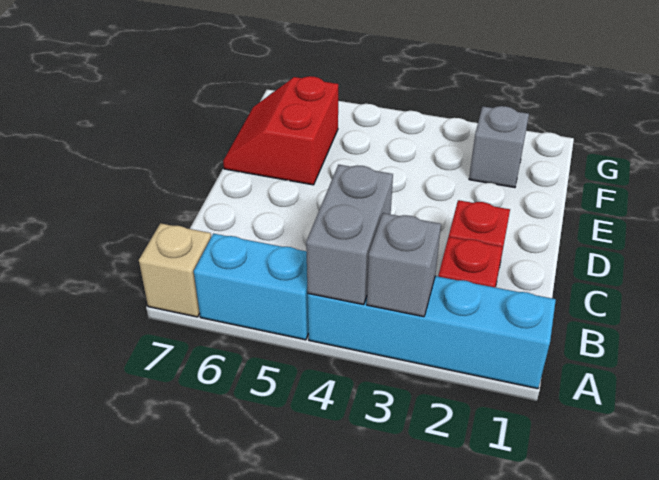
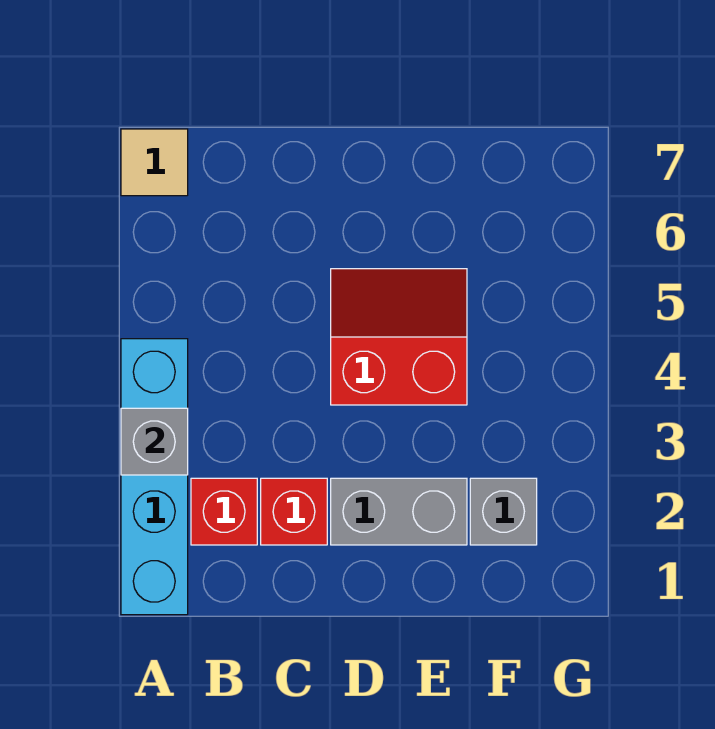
grey 1x2 brick [306,165,393,305] -> grey 1x2 brick moved to [331,478,467,545]
cyan 1x2 brick [194,234,308,340] -> none
tan 1x1 brick [139,223,211,317] -> tan 1x1 tile [121,129,188,196]
red 2x2 slope [223,76,338,185] -> red 2x2 slope moved to [331,269,467,405]

